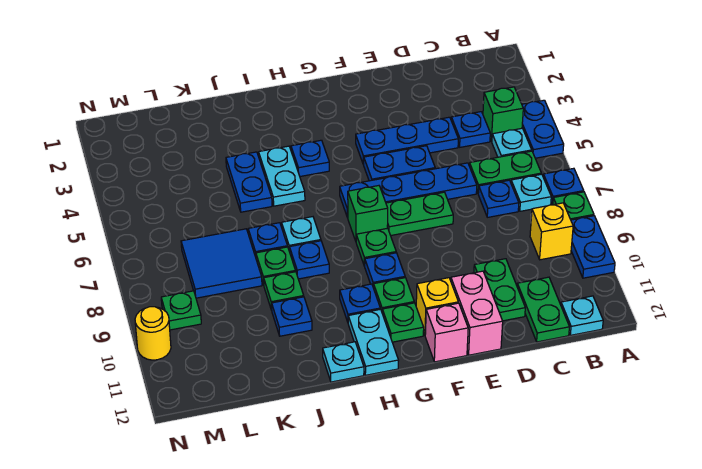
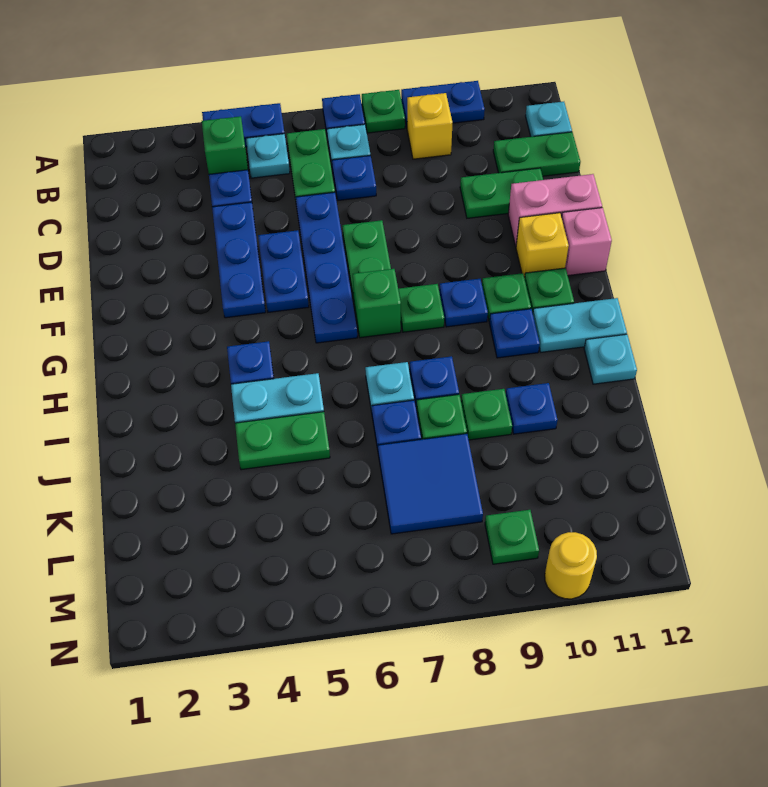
blue 1x2 plate [226,152,272,212] -> green 1x2 plate [235,412,330,470]

